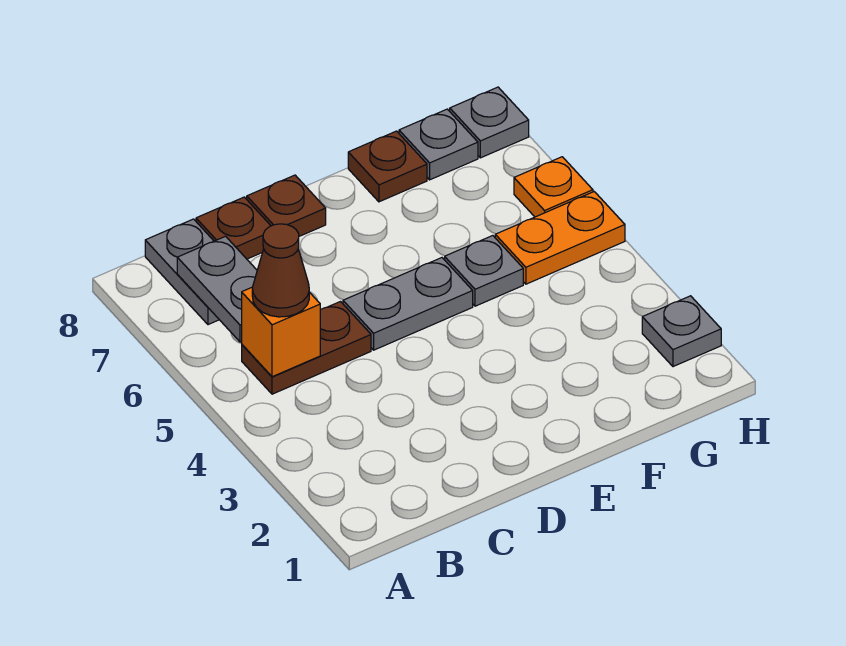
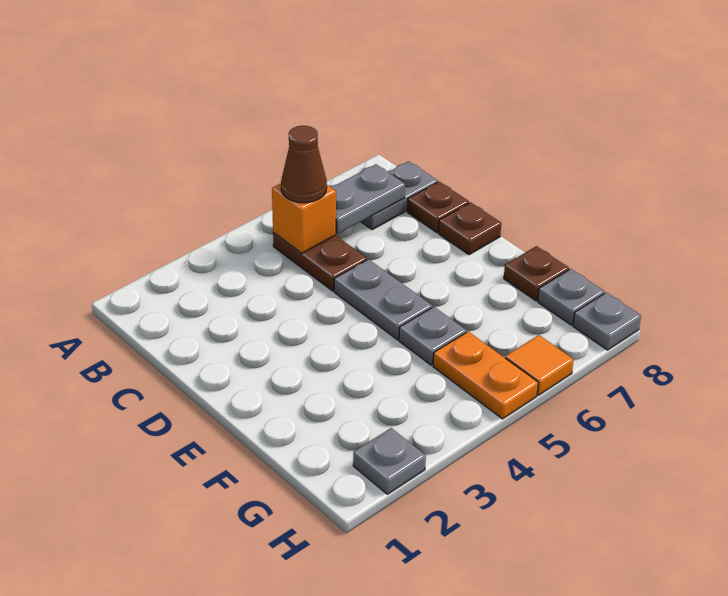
orange 1x1 plate [514,157,593,217] -> orange 1x1 tile [505,335,574,395]

